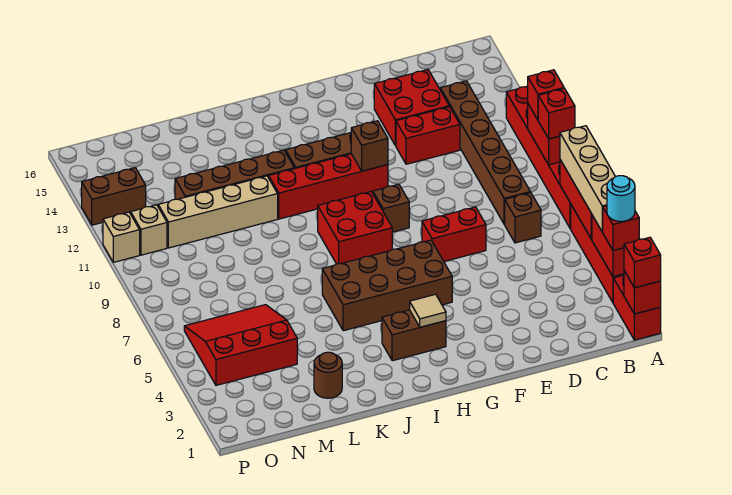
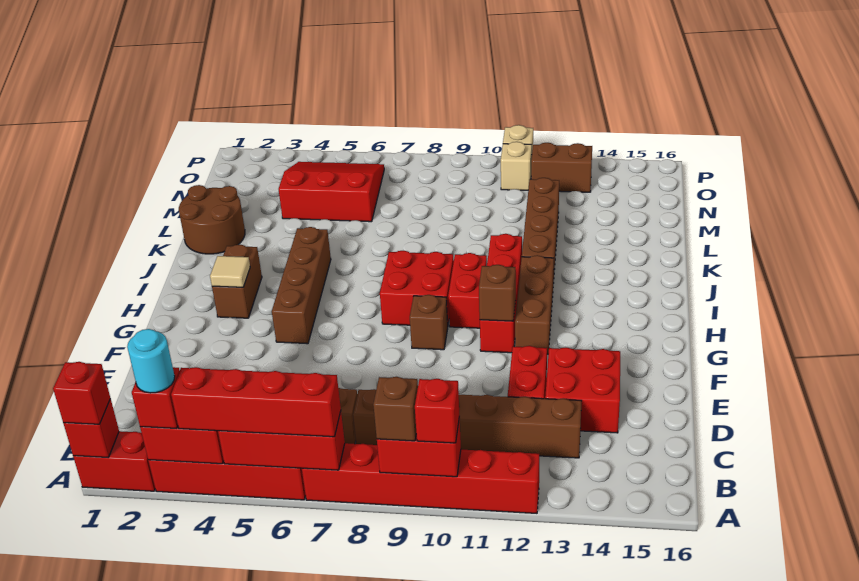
tan 1x4 brick [560,126,615,232] -> red 1x4 brick [171,367,341,437]
red 1x1 brick [538,88,575,139] -> brown 1x1 brick [373,377,418,441]
red 1x2 brick [422,207,486,261] -> red 1x2 brick moved to [448,253,487,328]
brown 2x4 brick [322,240,452,331] -> brown 1x4 brick [272,227,331,344]
tan 1x4 brick [158,176,278,248] -> none
brown 1x1 round brick [314,352,342,398] -> brown 2x2 round brick [179,185,245,254]
red 3x3 slope [184,305,297,385] -> red 3x3 slope turned to [279,162,384,222]
brown 1x2 brick [82,168,146,225] -> brown 1x2 brick turned to [531,143,592,192]

